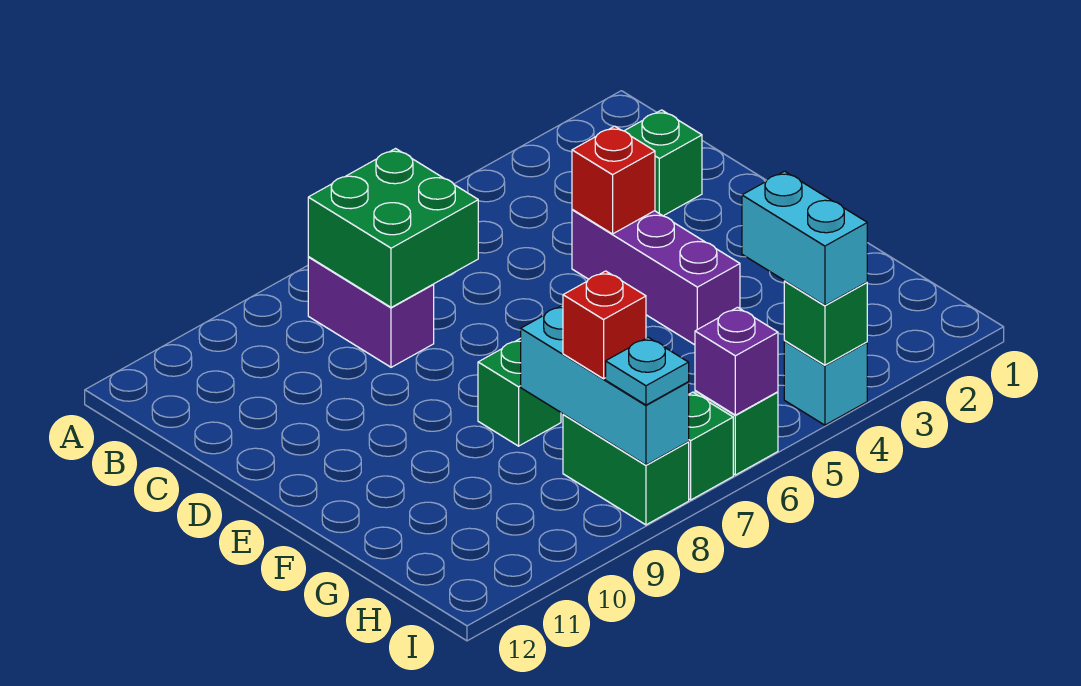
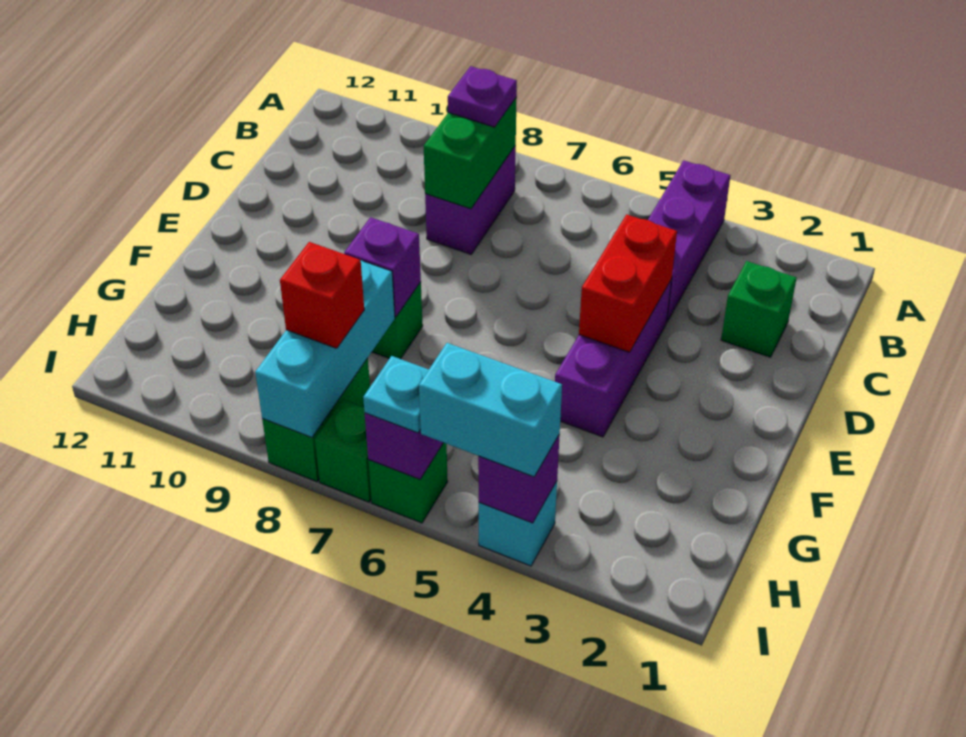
none -> purple 1x3 brick [648,160,730,322]
green 2x2 brick [308,149,478,307] -> green 1x2 brick [424,97,517,209]
none -> purple 1x1 plate [448,66,517,127]
red 1x1 brick [572,126,655,234] -> red 1x2 brick [579,214,677,352]
none -> purple 1x1 brick [344,217,421,317]
cyan 1x2 brick [742,171,867,305] -> cyan 1x2 brick turned to [419,343,562,477]
green 1x1 brick [784,281,867,365] -> purple 1x1 brick [478,434,560,523]
cyan 1x1 plate [606,337,689,405] -> cyan 1x1 plate moved to [363,356,429,433]

